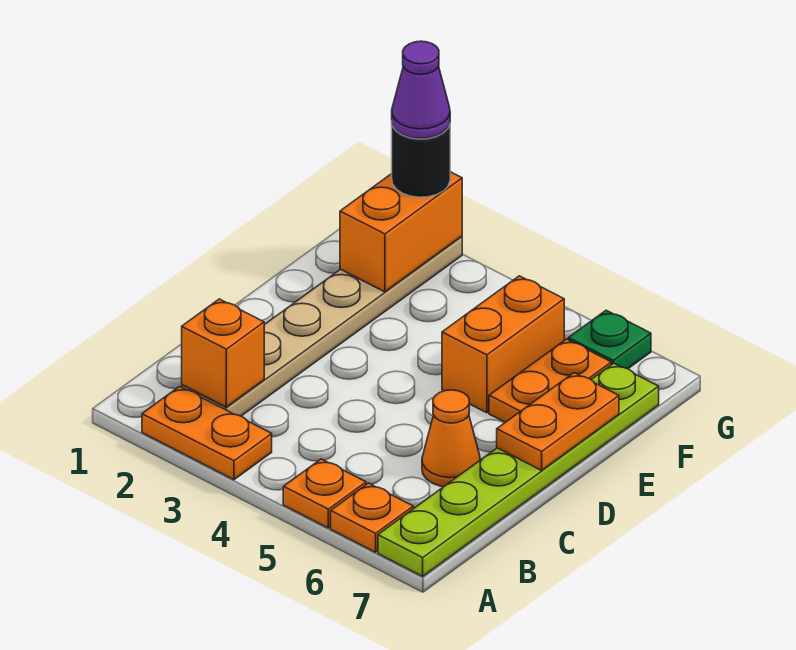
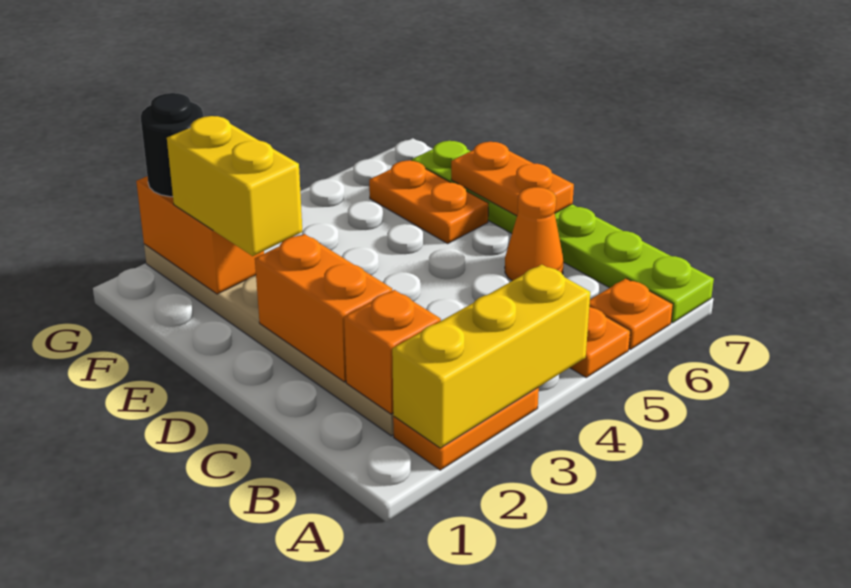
none -> yellow 1x3 brick [392,264,590,448]
none -> yellow 1x2 brick [167,116,302,256]
orange 1x2 brick [442,276,564,413] -> orange 1x2 brick moved to [255,234,392,382]
purple 1x1 cone [392,41,450,139] -> none
green 1x1 plate [568,310,651,369] -> none

